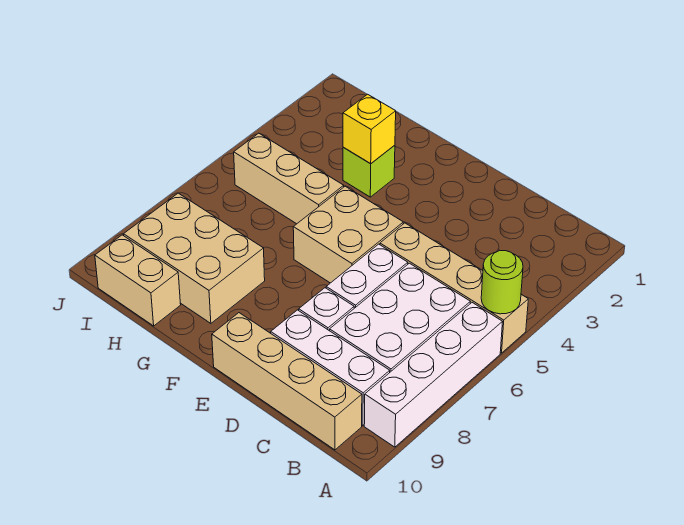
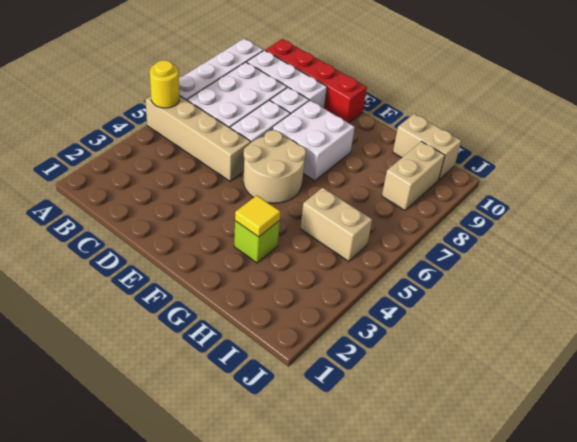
lime 1x1 round brick [481,251,523,314] -> yellow 1x1 round brick [150,60,179,108]
tan 1x4 brick [212,313,362,450] -> red 1x4 brick [265,39,367,123]
tan 2x2 brick [293,186,403,283] -> tan 2x2 round brick [243,130,306,203]
none -> white 2x2 brick [273,100,355,181]
yellow 1x1 brick [343,94,396,164] -> yellow 1x1 tile [235,196,281,237]
tan 1x3 brick [234,133,344,224] -> tan 1x2 brick [300,188,372,262]
tan 2x3 brick [124,193,265,323] -> tan 1x2 brick [382,142,445,211]

